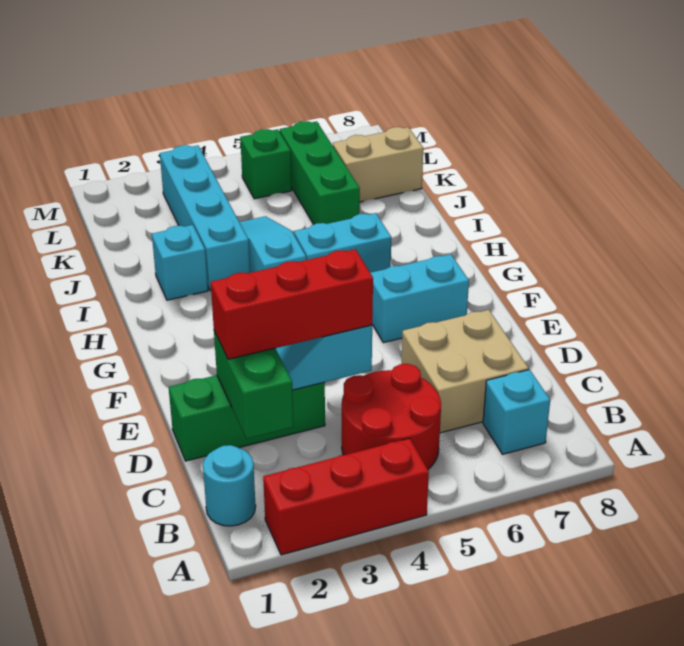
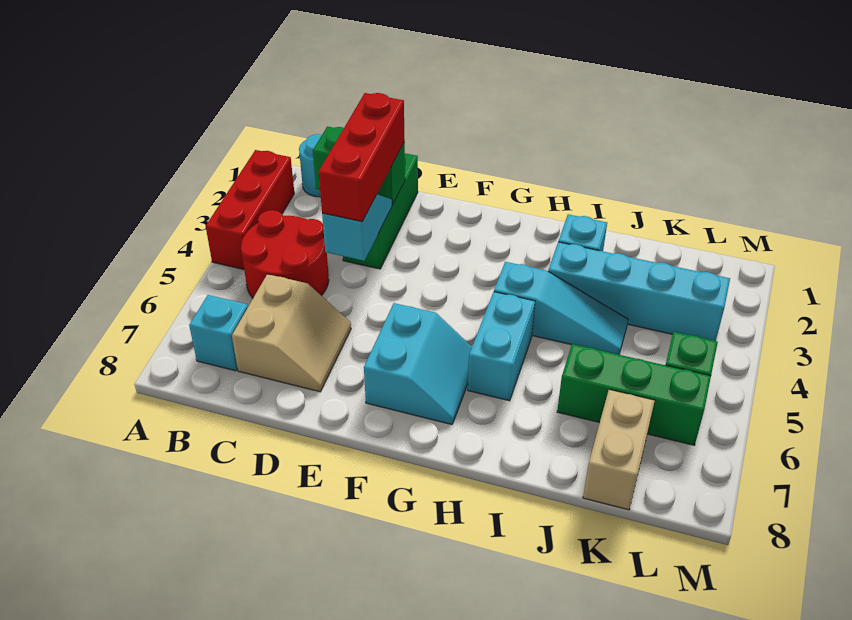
tan 2x2 brick [401,310,529,433] -> tan 2x2 slope [232,274,351,392]

